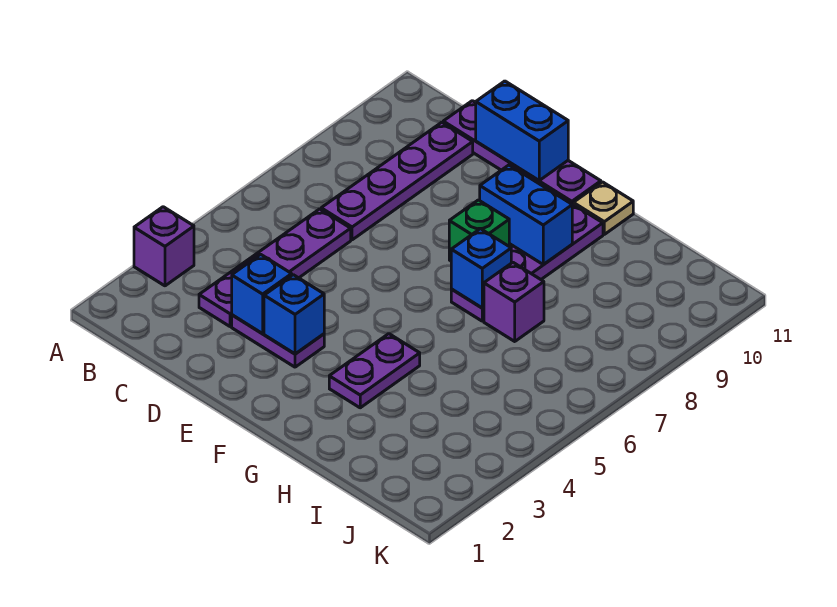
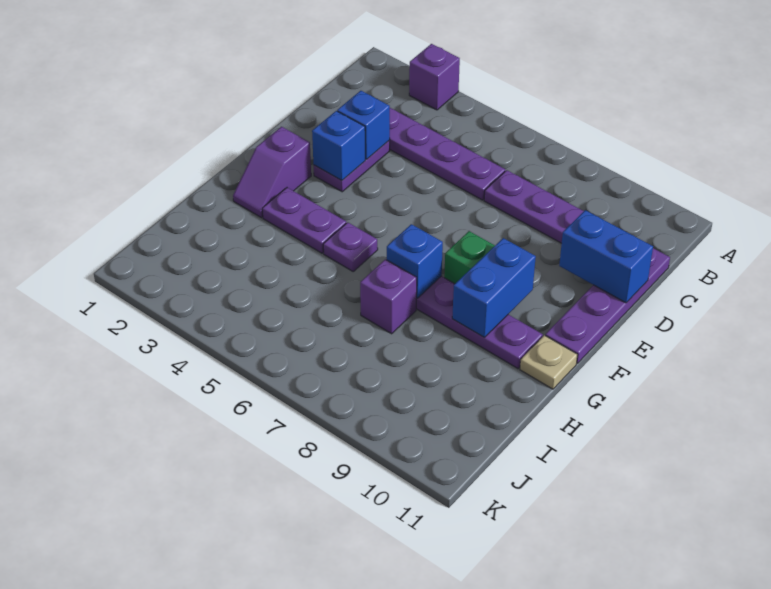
blue 1x2 brick [476,81,568,180] -> blue 1x2 brick turned to [559,210,653,303]
none -> purple 1x2 slope [233,127,311,218]
none -> purple 1x1 plate [323,222,378,271]

